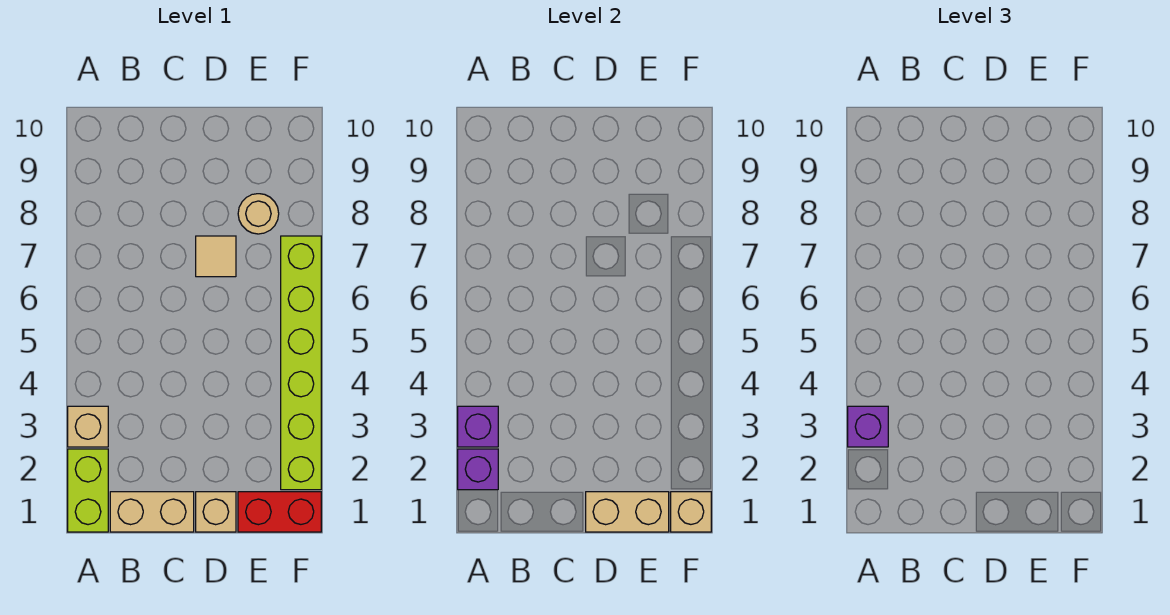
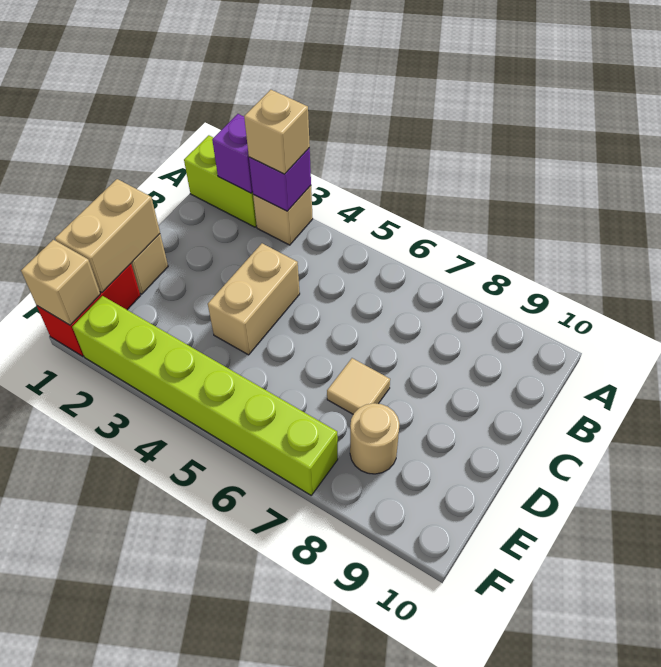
purple 1x1 brick [848,406,888,447] -> tan 1x1 brick [244,90,310,174]
tan 1x2 brick [110,492,194,532] -> tan 1x2 brick moved to [208,243,300,355]

